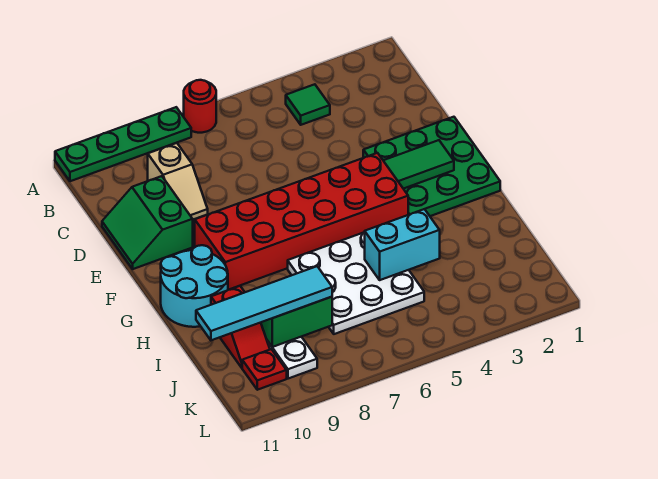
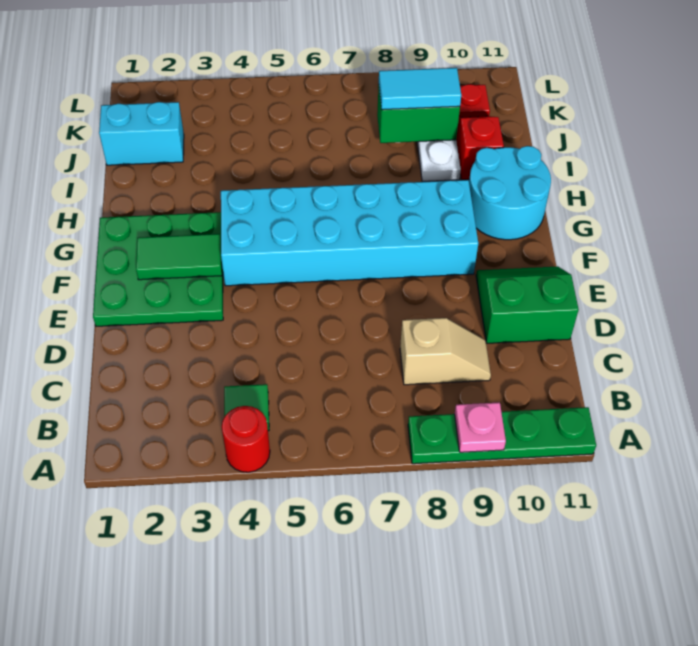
red 1x1 round brick [184,80,216,133] -> red 1x1 round brick moved to [222,406,270,472]
none -> pink 1x1 plate [455,402,506,452]
tan 1x2 slope [148,143,208,220] -> tan 1x2 slope turned to [400,318,491,385]
green 2x2 slope [102,176,193,269] -> green 2x2 slope turned to [476,266,579,343]
red 2x6 brick [195,153,408,290] -> cyan 2x6 brick [221,180,478,286]
white 3x3 plate [288,232,424,334] -> none
cyan 1x2 brick [365,209,440,280] -> cyan 1x2 brick moved to [99,102,184,165]
cyan 1x4 tile [196,266,332,340] -> cyan 1x2 tile [379,68,461,110]

